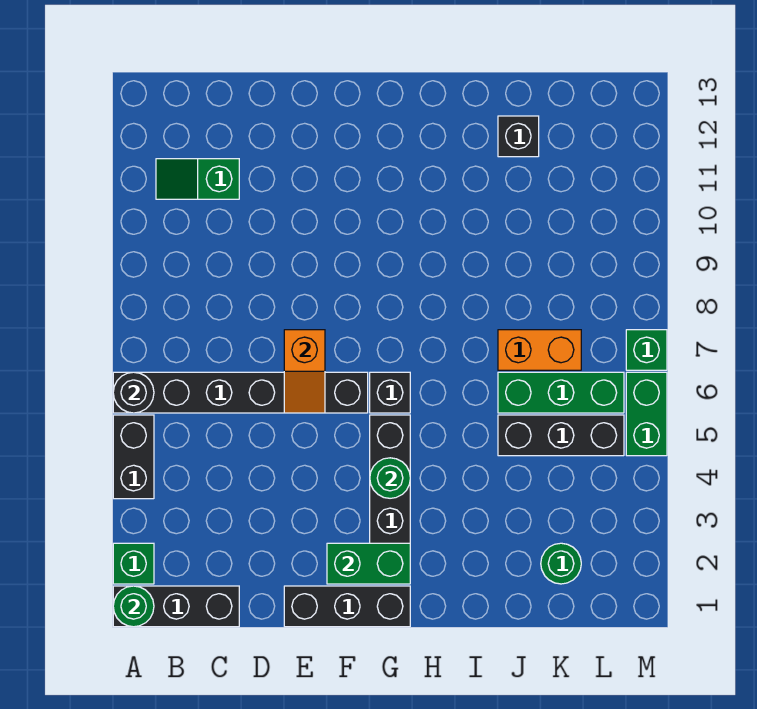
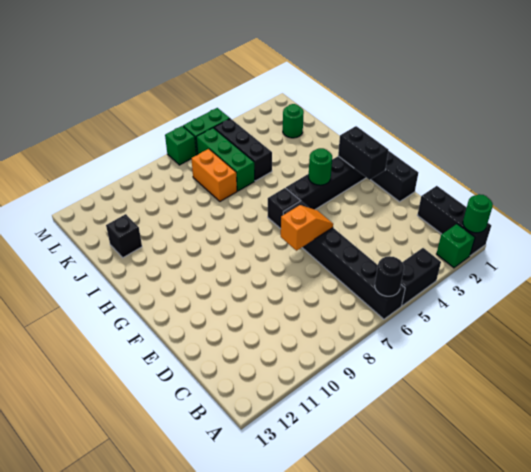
green 1x2 slope [156,159,239,199] -> none
green 1x2 brick [327,543,410,584] -> black 1x2 brick [338,126,388,180]

